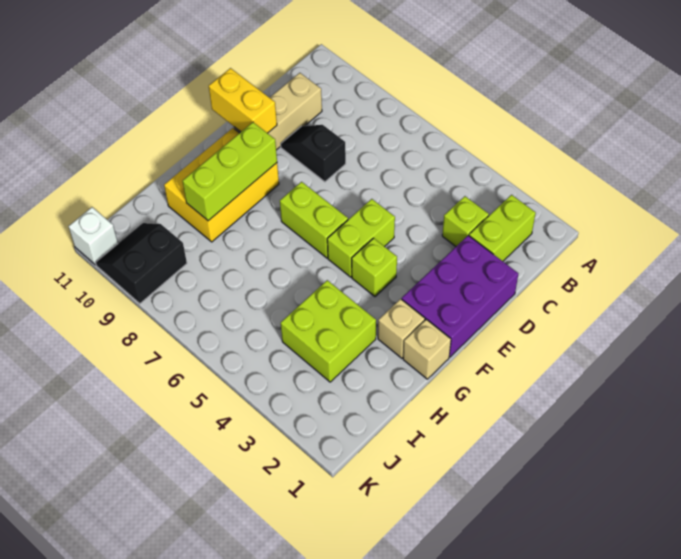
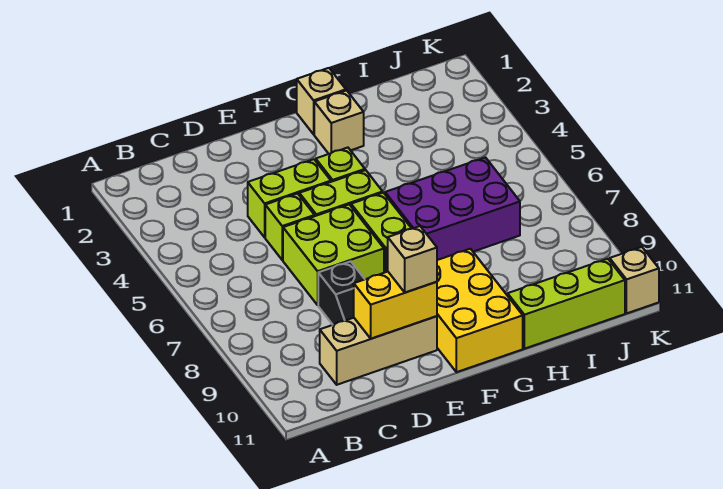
lime 1x2 brick [469,195,536,261] -> lime 1x2 brick moved to [248,159,331,237]
lime 1x1 brick [442,196,489,246] -> lime 1x1 brick moved to [265,194,315,260]
purple 2x3 brick [402,235,518,357] -> purple 2x3 brick moved to [385,157,520,260]
yellow 1x2 brick [209,68,277,133] -> yellow 1x2 brick turned to [354,272,437,339]
none -> tan 1x1 brick [388,226,437,293]
yellow 2x3 brick [164,128,279,242] -> yellow 2x3 brick turned to [437,249,523,372]
lime 1x3 brick [183,122,277,221] -> lime 1x3 brick moved to [508,259,625,349]
lime 2x2 brick [281,280,376,382] -> lime 2x2 brick moved to [283,204,384,305]
black 2x2 slope [96,223,187,304] -> none
white 1x1 brick [69,207,118,265] -> tan 1x1 brick [610,247,659,313]

